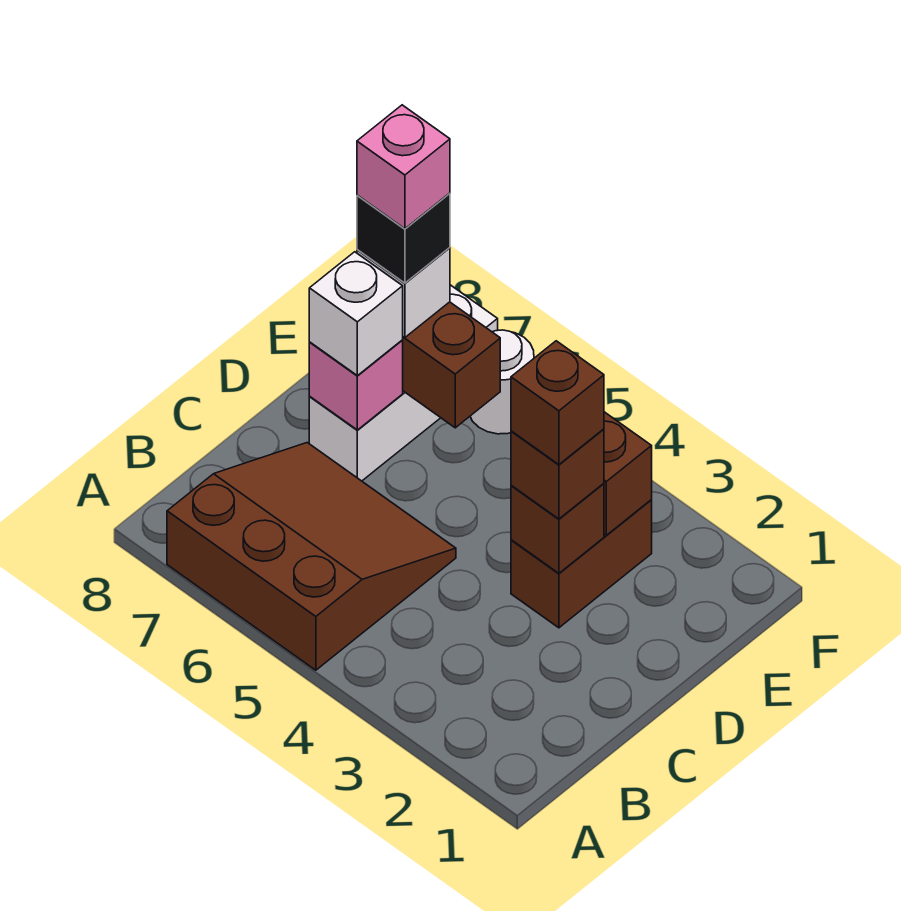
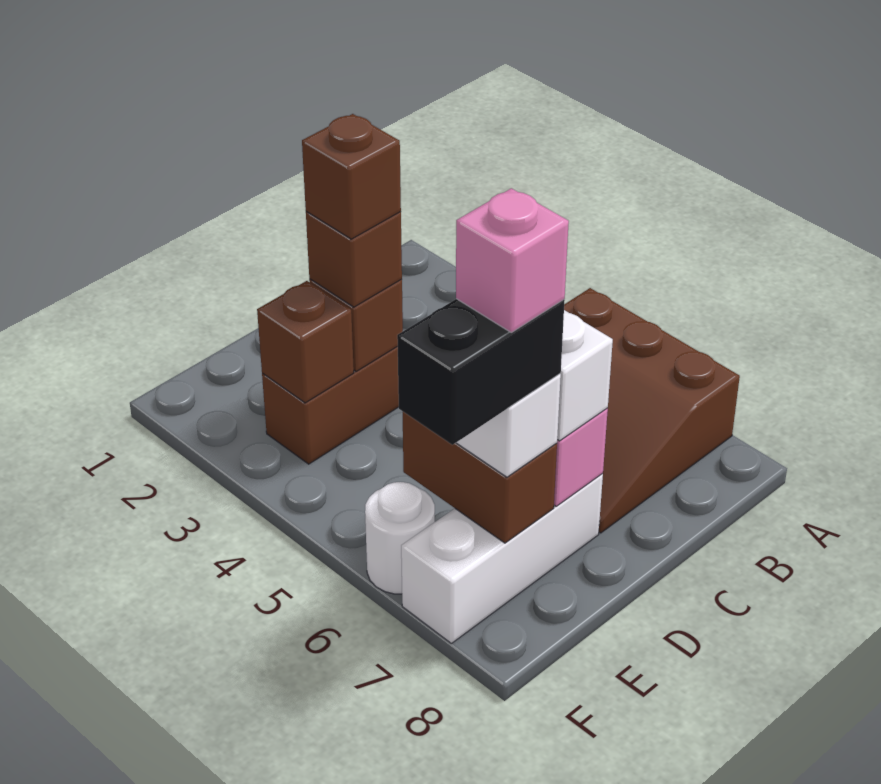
black 1x1 brick [357,193,450,283] -> black 1x2 brick [397,299,565,445]

